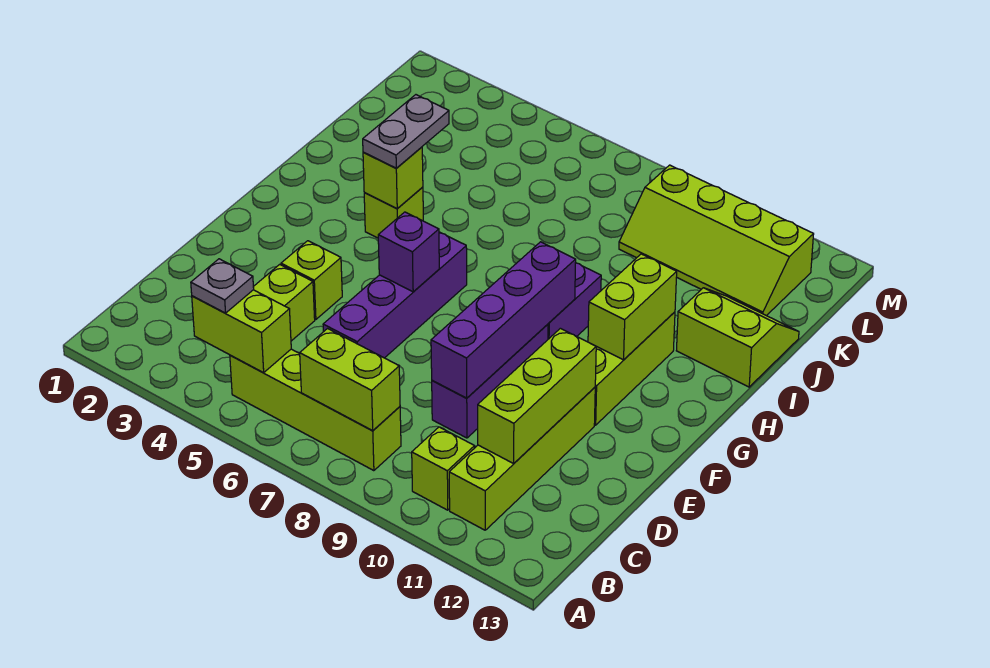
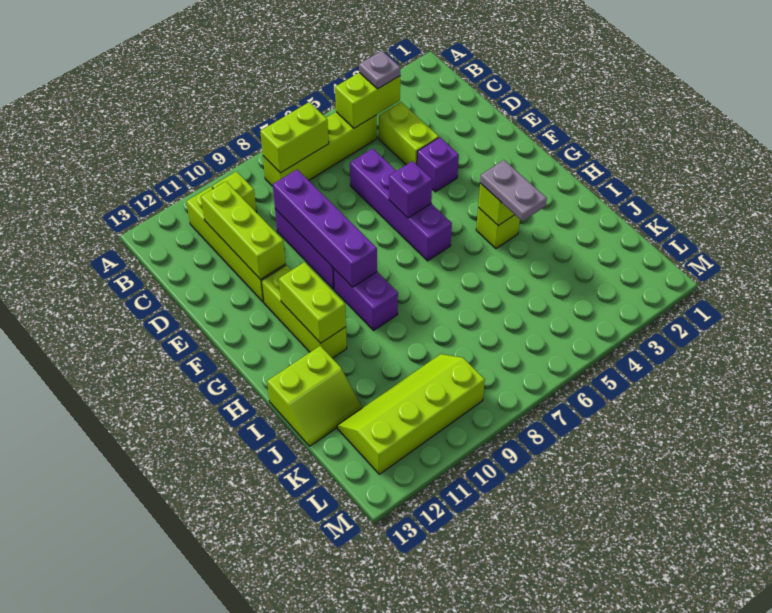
lime 1x1 brick [281,241,342,319] -> purple 1x1 brick [417,137,459,192]

